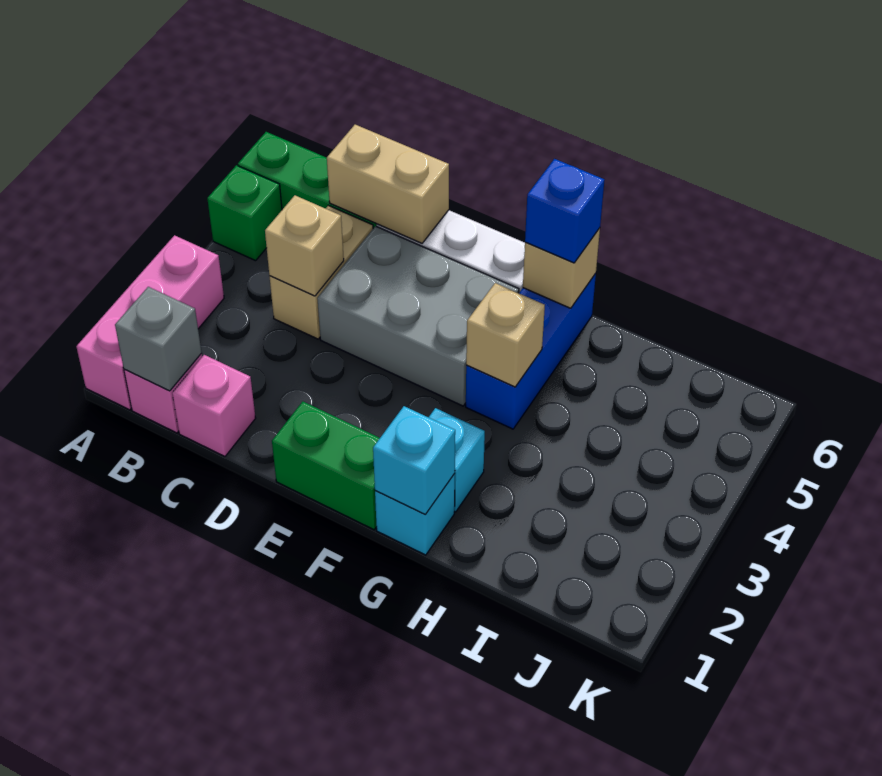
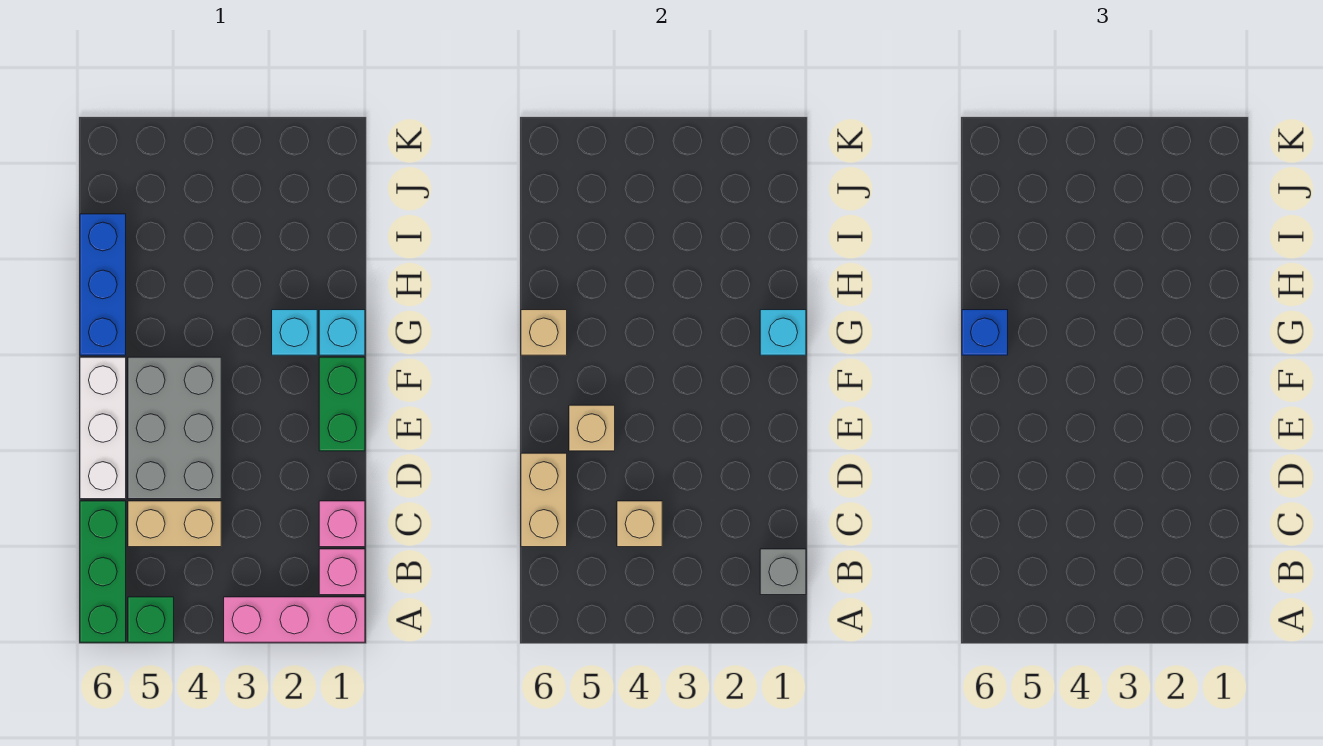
blue 1x3 brick [466,273,596,429] -> blue 1x3 brick turned to [80,214,126,355]
tan 1x1 brick [466,283,545,387] -> tan 1x1 brick moved to [569,405,615,451]

